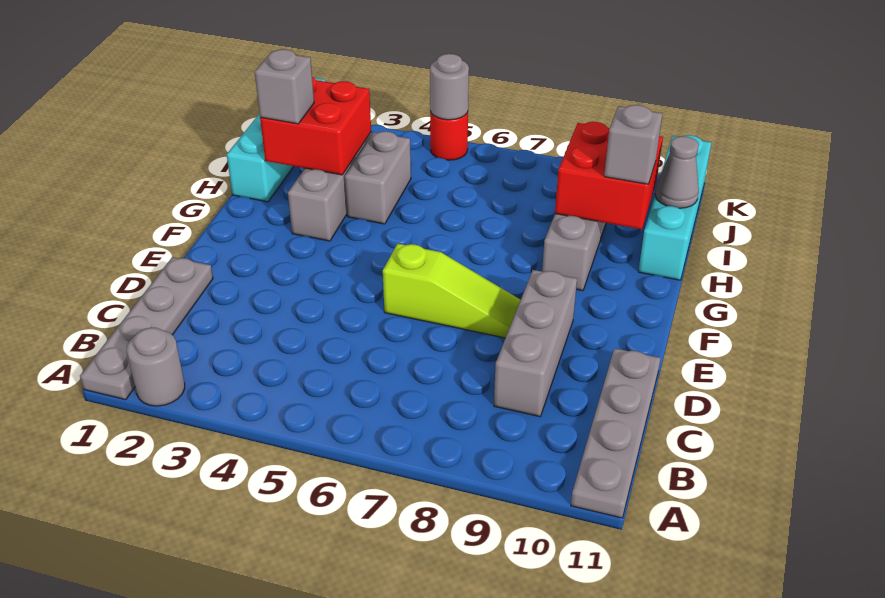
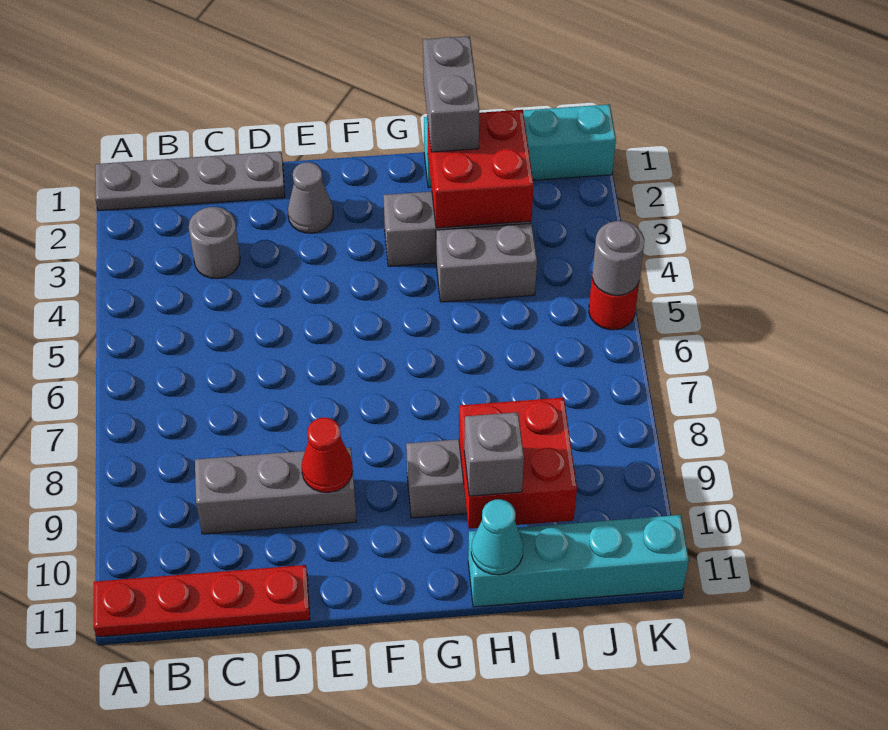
grey 1x1 round brick [127,327,185,406] -> grey 1x1 round brick moved to [189,207,240,279]
grey 1x4 plate [571,348,660,518] -> red 1x4 plate [94,565,310,637]
lime 1x3 slope [383,244,520,338] -> none
none -> red 1x1 cone [302,417,353,493]
grey 1x1 brick [255,49,314,124] -> grey 1x2 brick [423,36,479,152]
none -> cyan 1x1 cone [471,499,523,575]
grey 1x1 cone [655,136,699,208] -> grey 1x1 cone moved to [288,162,333,233]

